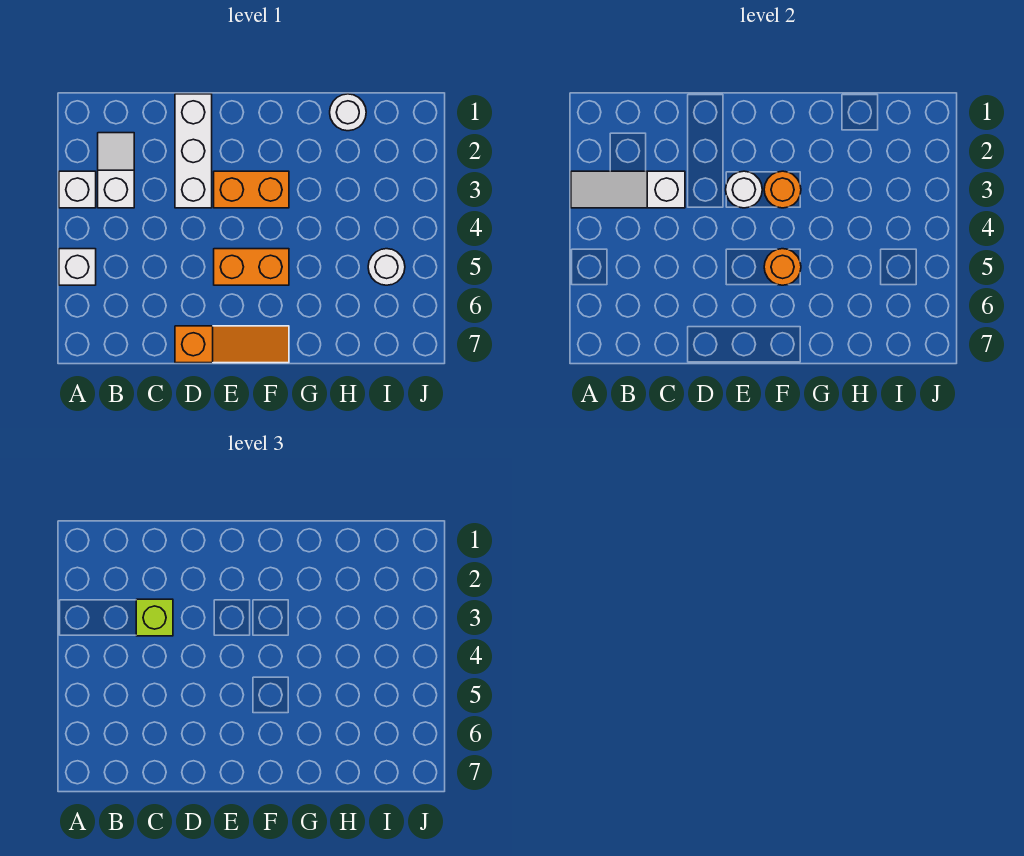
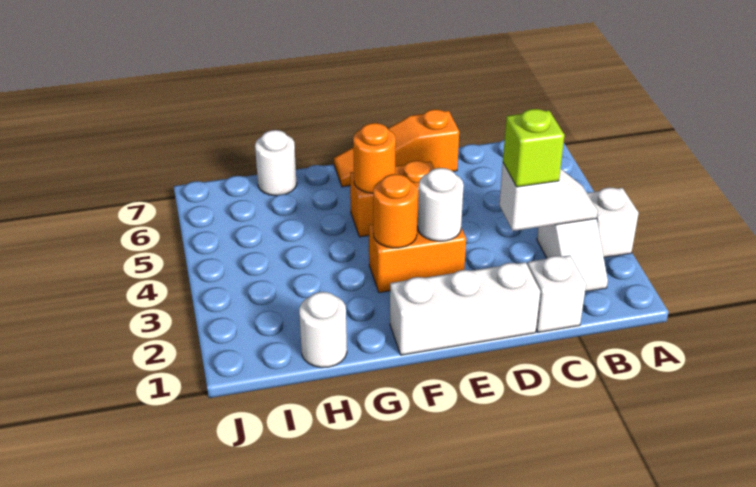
white 1x3 slope [571,171,685,208] -> white 1x2 slope [499,163,598,231]
white 1x1 brick [59,249,96,285] -> white 1x1 brick moved to [527,255,586,332]
white 1x3 brick [175,94,212,208] -> white 1x3 brick turned to [390,262,540,355]
white 1x1 round brick [368,249,405,285] -> white 1x1 round brick moved to [255,130,297,196]

